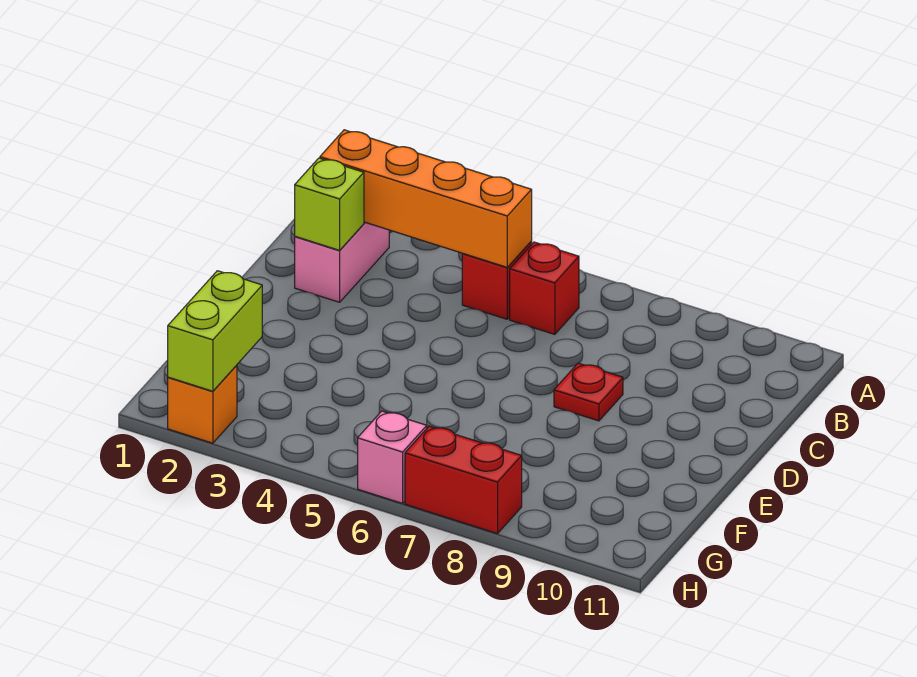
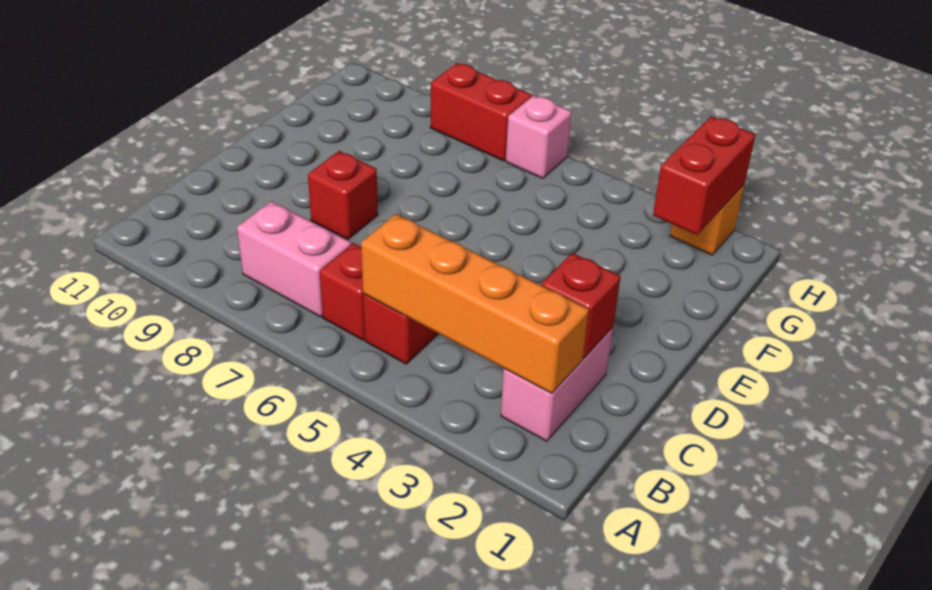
none -> pink 1x2 brick [237,201,351,317]
lime 1x1 brick [295,158,364,250] -> red 1x1 brick [541,253,621,358]
red 1x1 plate [554,363,623,421] -> red 1x1 brick [308,151,378,240]
lime 1x2 brick [168,271,262,391] -> red 1x2 brick [653,116,755,235]

